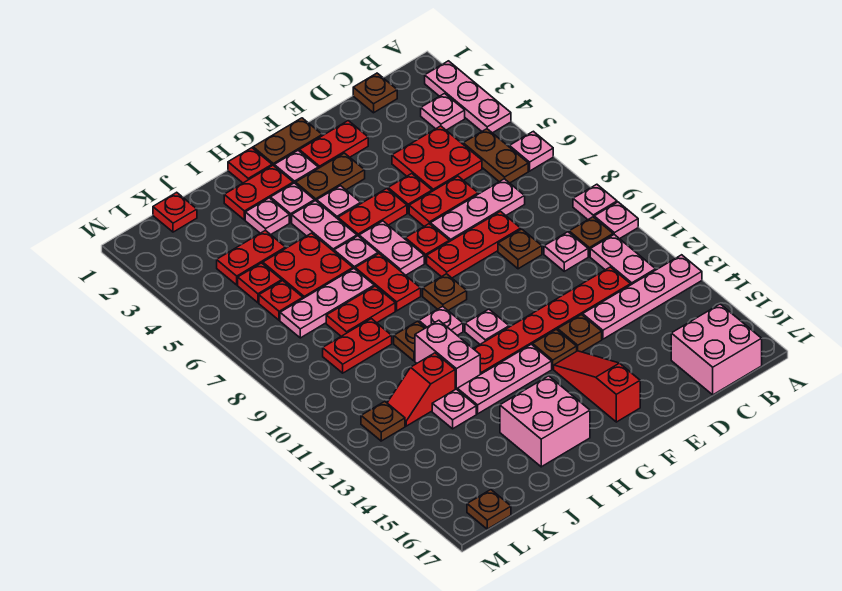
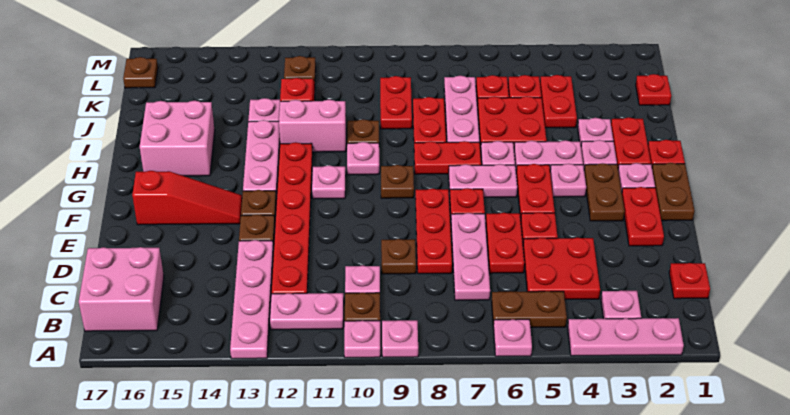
brown 1x1 plate [353,73,397,113] -> red 1x1 plate [669,263,710,299]

